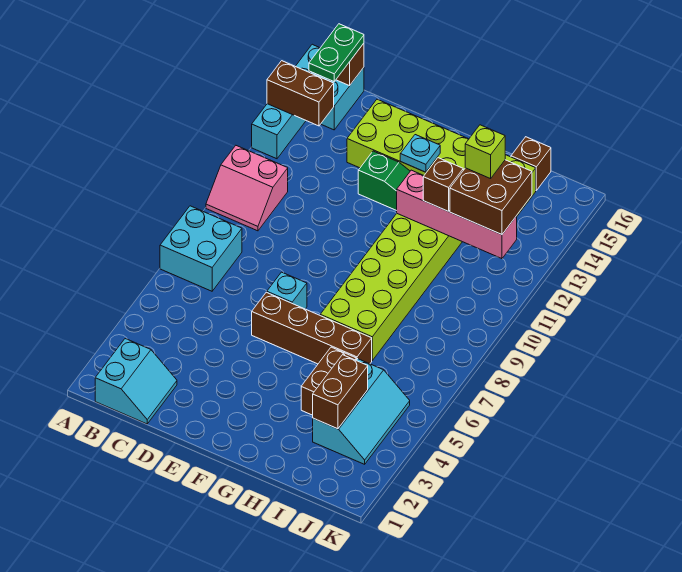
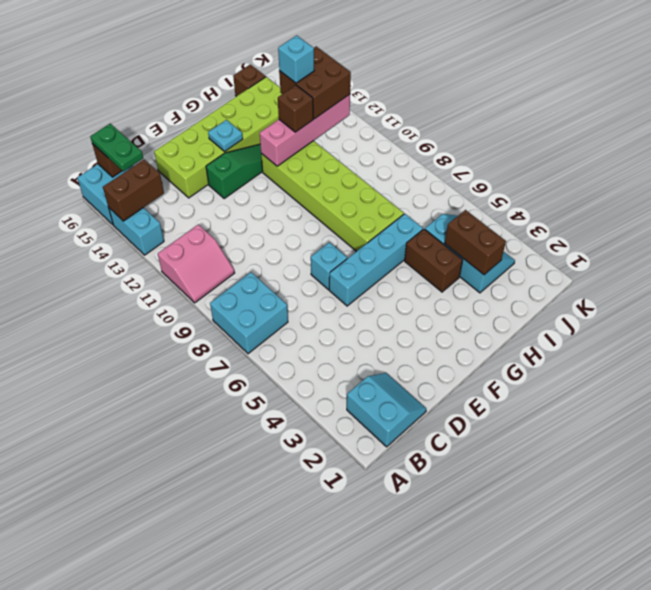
brown 1x4 brick [252,292,372,364] -> cyan 1x4 brick [329,214,423,306]
lime 1x1 brick [465,125,505,179] -> cyan 1x1 brick [278,35,314,83]

